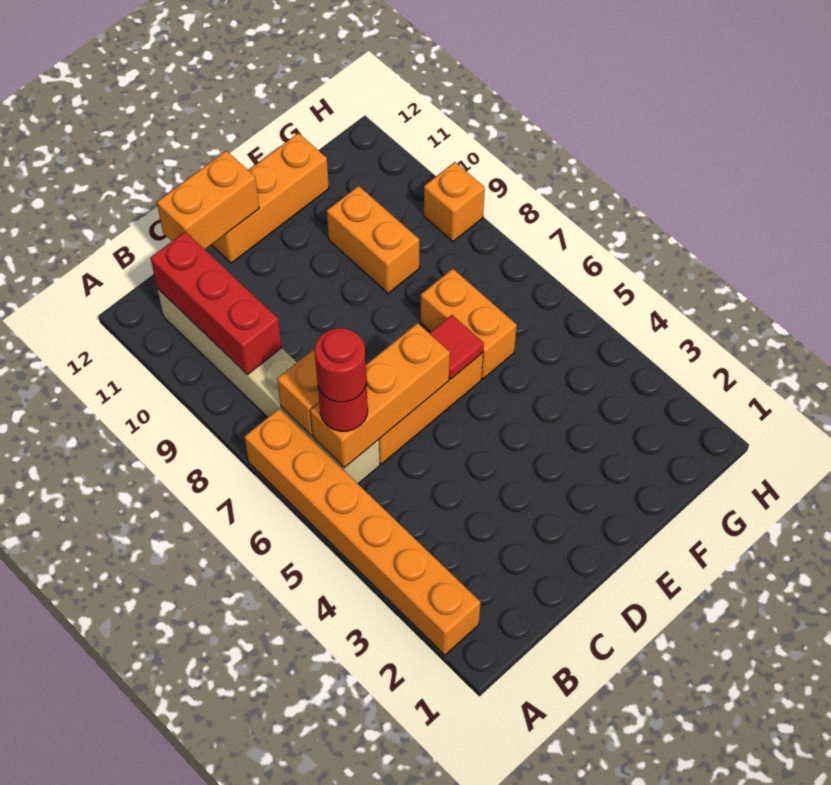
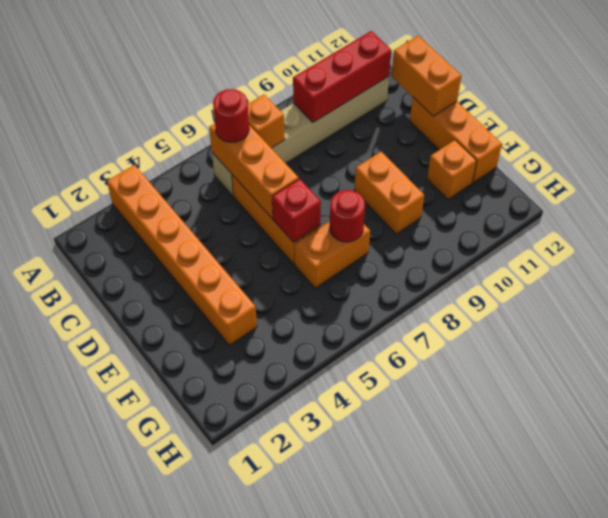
orange 1x6 brick [244,409,481,655] -> orange 1x6 brick turned to [107,165,257,345]
red 1x1 round brick [315,328,366,402] -> red 1x1 round brick moved to [330,190,365,242]
red 1x1 tile [429,315,484,379] -> red 1x1 brick [272,179,321,242]
orange 1x2 brick [327,186,419,293] -> orange 1x2 brick turned to [354,152,424,234]
orange 1x1 brick [424,162,485,241] -> orange 1x1 brick moved to [427,140,476,199]

